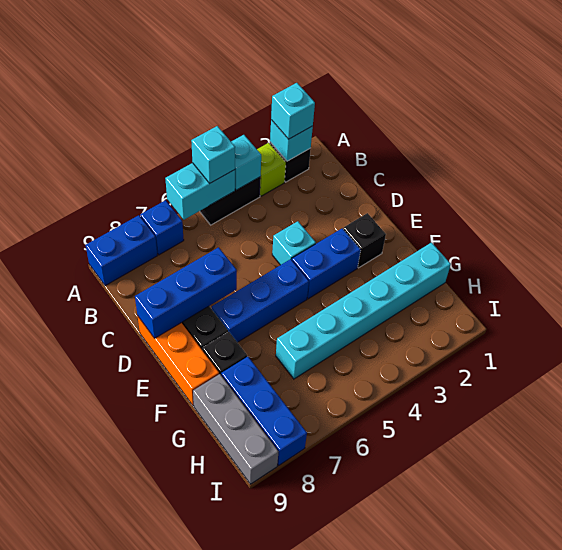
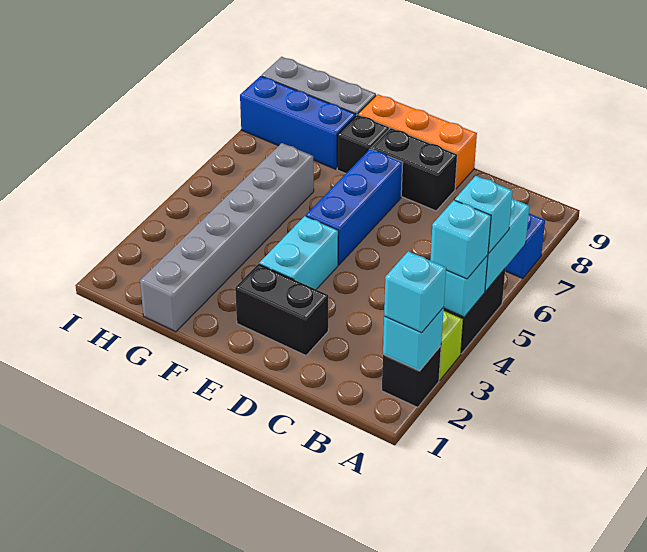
blue 1x2 brick [86,215,157,286] -> none
cyan 1x1 brick [272,221,316,265] -> cyan 1x1 brick moved to [430,200,491,279]
blue 1x3 brick [135,247,237,338] -> none
black 1x1 brick [343,213,386,268] -> black 1x2 brick [235,264,328,355]
blue 1x2 brick [292,228,361,299] -> cyan 1x2 brick [260,216,338,289]
cyan 1x6 brick [276,243,451,379] -> grey 1x6 brick [140,143,314,332]

